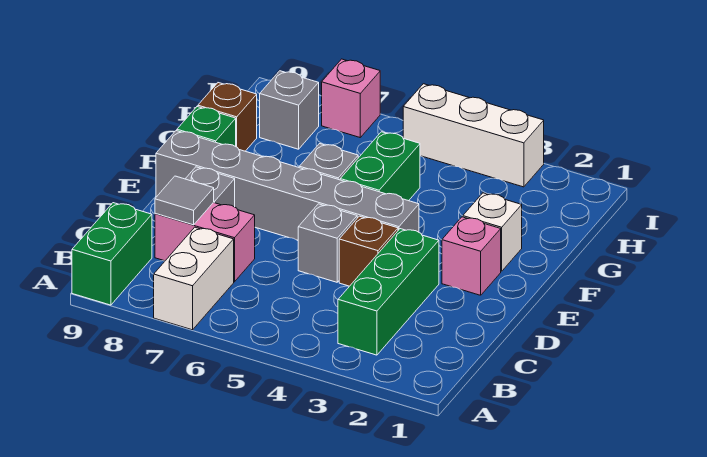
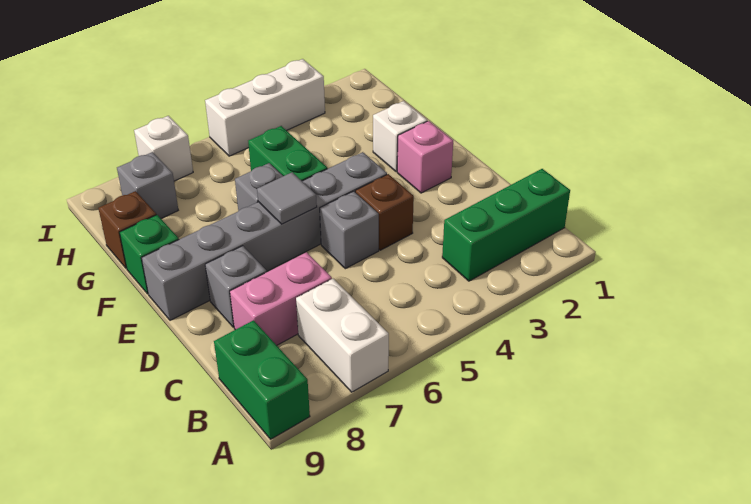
green 1x3 brick [338,229,439,355] -> green 1x3 brick turned to [442,169,570,281]
grey 1x1 tile [155,176,214,225] -> grey 1x1 tile moved to [257,172,317,224]
pink 1x1 brick [322,59,380,137] -> white 1x1 brick [134,116,193,181]

